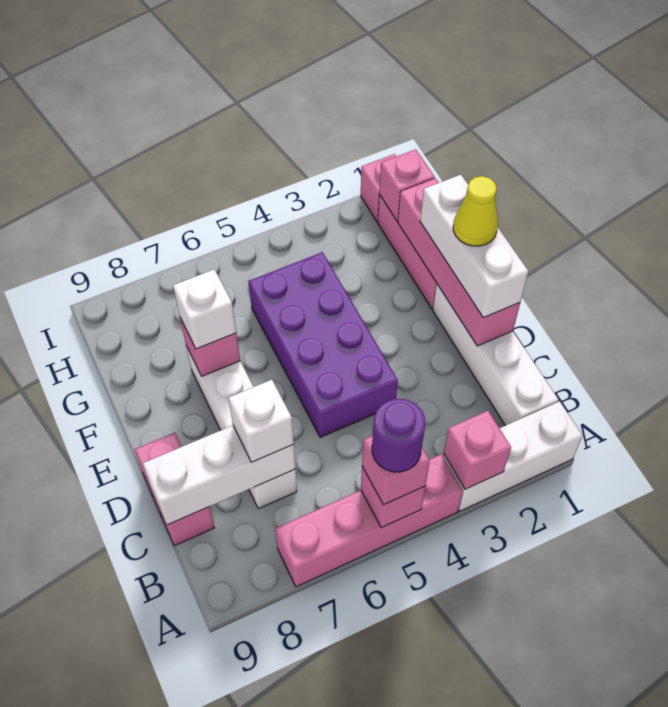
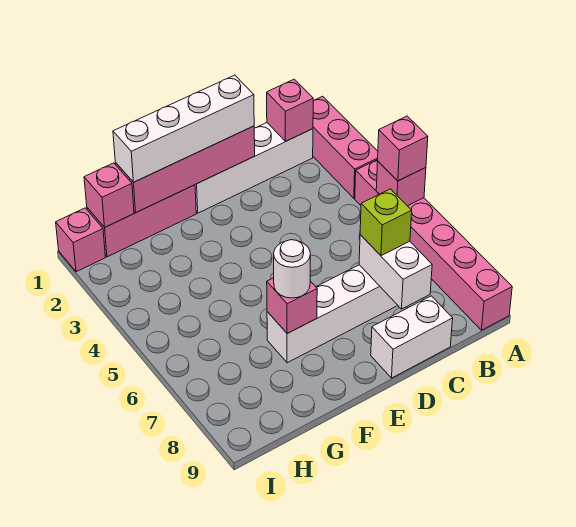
white 1x3 brick [443,401,583,511] -> pink 1x3 brick [313,96,378,198]
pink 1x1 brick [444,411,511,489] -> pink 1x1 brick moved to [267,79,313,142]
pink 1x4 brick [275,454,463,587] -> pink 1x6 brick [355,160,512,330]
purple 1x1 round brick [372,399,425,472] -> none
white 1x3 brick [143,425,295,525] -> white 1x2 brick [359,235,432,309]
white 1x1 brick [228,380,294,462] -> lime 1x1 brick [360,189,412,256]
pink 1x2 brick [135,433,214,546] -> white 1x2 brick [371,296,453,378]
white 1x3 brick [420,175,528,318] -> white 1x4 brick [113,75,254,182]
purple 2x4 brick [249,252,398,437] -> none
yellow 1x1 cone [453,176,498,246] -> none
white 1x1 brick [173,269,236,349] -> white 1x1 round brick [274,240,310,298]

